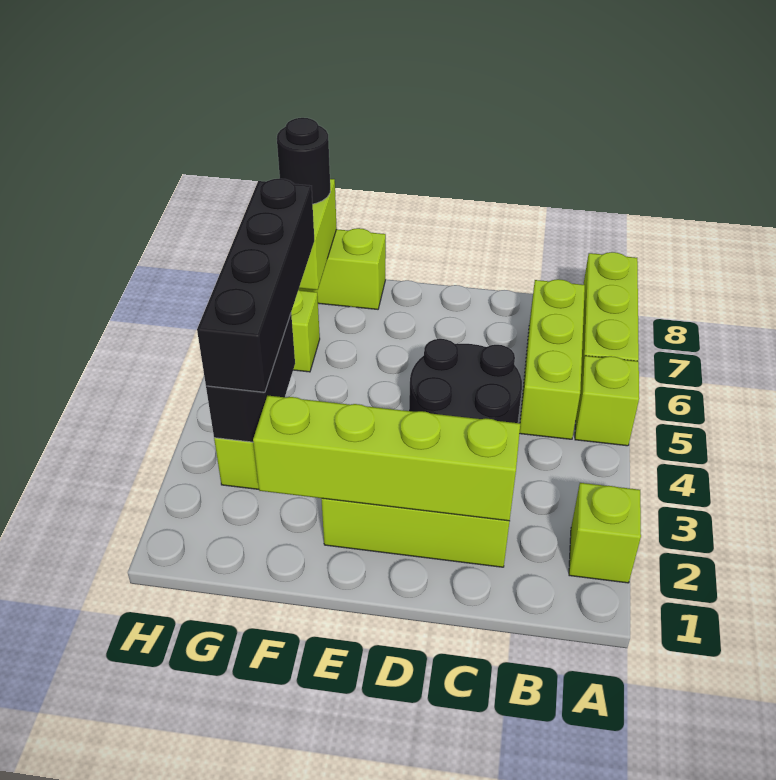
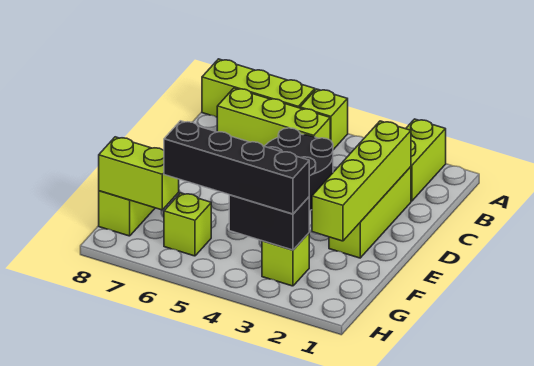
lime 1x1 brick [569,483,641,583] -> lime 1x2 brick [406,119,446,201]
black 1x1 round brick [277,118,330,204] -> none

